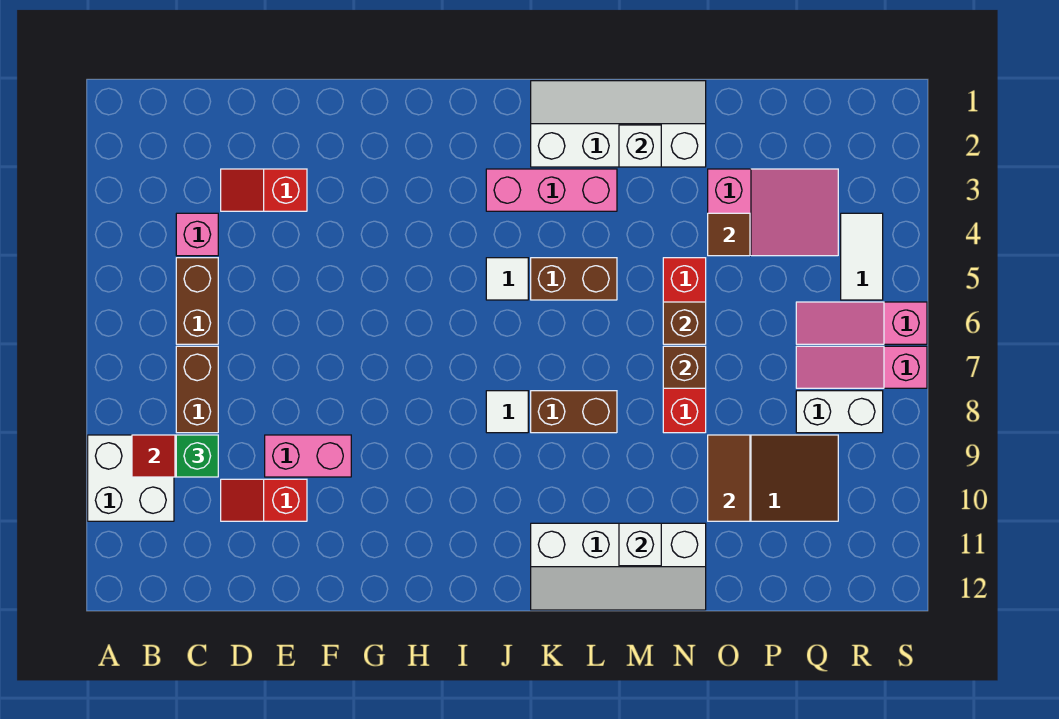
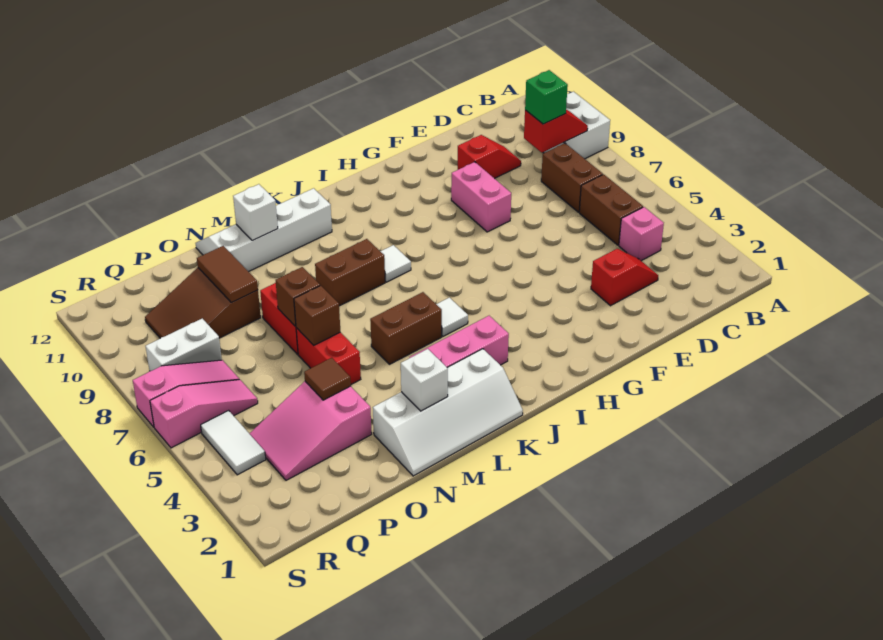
pink 1x2 brick [265,435,351,477] -> pink 1x2 brick turned to [451,162,511,232]

